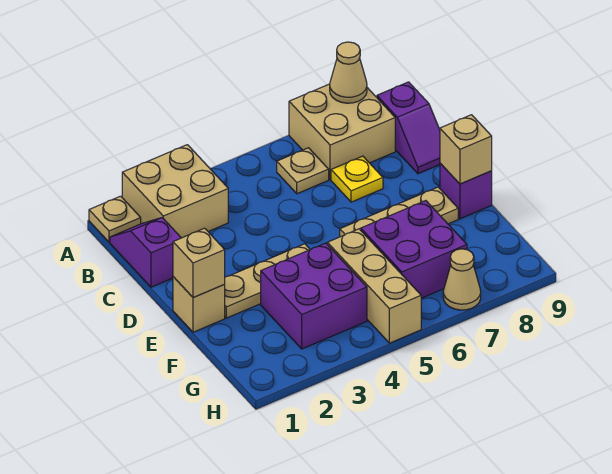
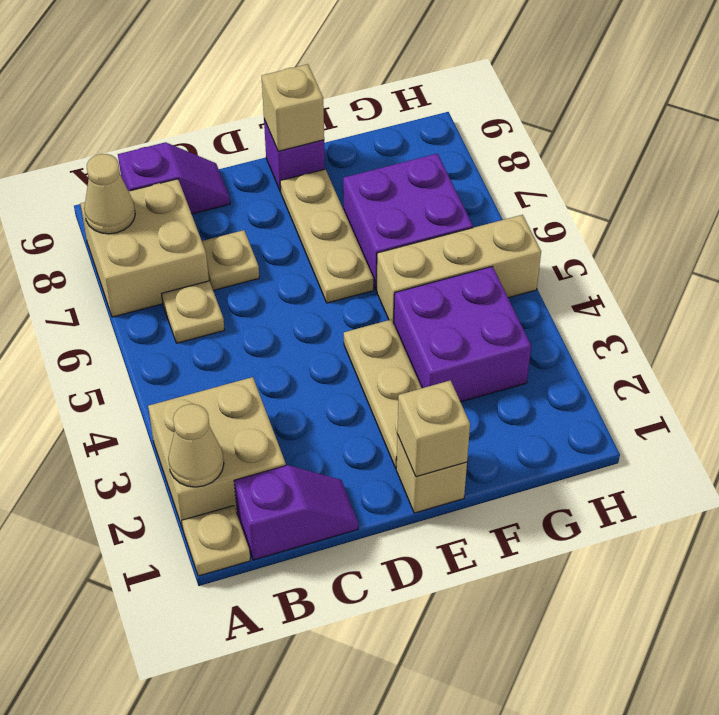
purple 1x2 slope [110,218,181,287] -> purple 1x2 slope turned to [234,465,358,560]
yellow 1x1 plate [331,156,383,202] -> tan 1x1 plate [202,230,259,291]
tan 1x1 cone [443,249,481,310] -> tan 1x1 cone moved to [168,404,224,487]

